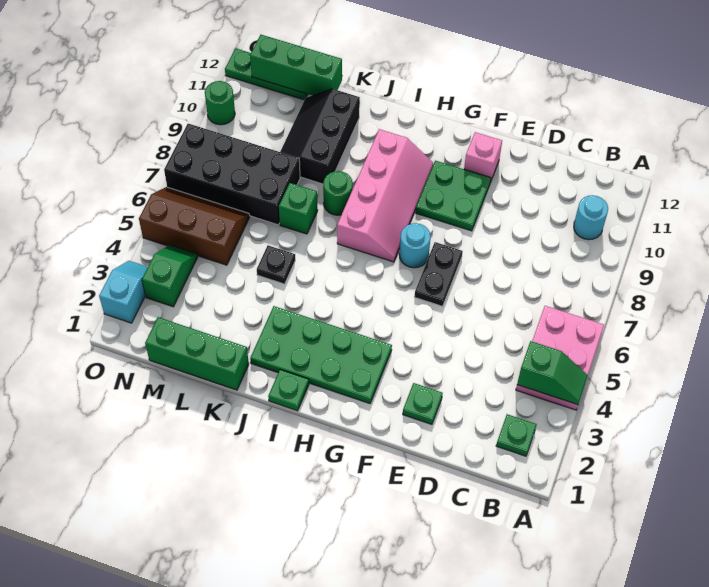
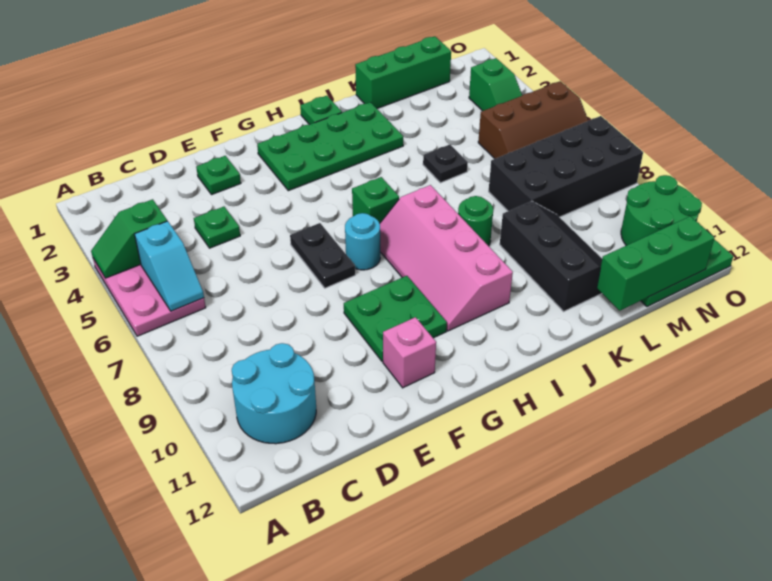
green 1x1 plate [496,414,537,456] -> green 1x1 plate moved to [194,207,240,248]
cyan 1x1 round brick [574,195,608,240] -> cyan 2x2 round brick [232,343,316,444]
green 1x1 brick [279,183,318,234] -> green 1x1 brick moved to [352,177,399,223]
cyan 1x2 slope [99,261,148,323] -> cyan 1x2 slope moved to [135,221,204,311]
green 1x1 round brick [205,81,235,125] -> green 2x2 round brick [621,175,702,246]

